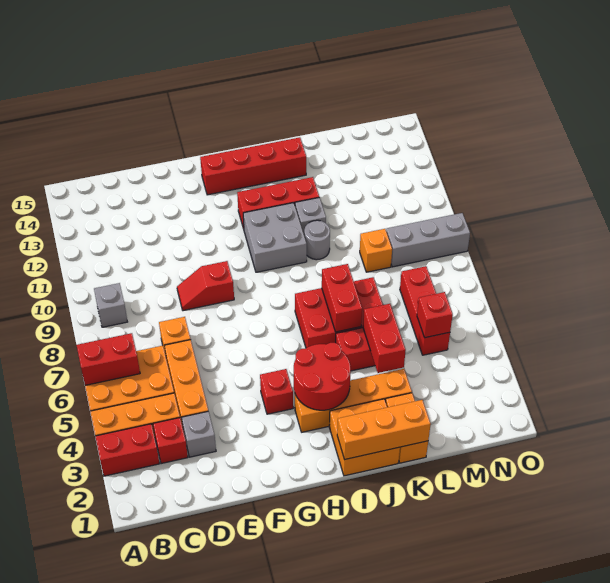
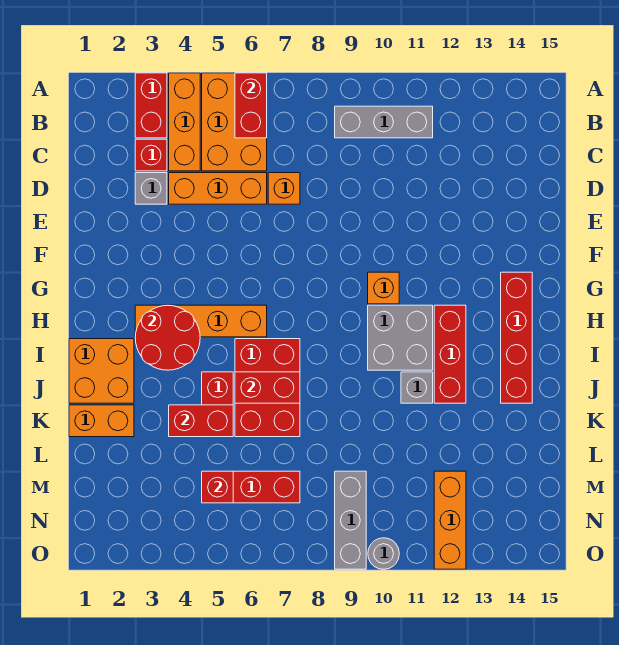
grey 1x1 brick [94,283,127,327] -> grey 1x3 brick [335,106,433,138]
red 1x2 slope [177,261,234,311] -> none
red 1x1 brick [260,369,293,414] -> none
orange 1x4 brick [295,369,412,432] -> orange 1x4 brick turned to [135,305,267,337]
orange 1x3 brick [337,400,431,460] -> orange 1x3 brick moved to [434,471,466,569]
grey 1x1 round brick [304,220,330,260] -> grey 1x1 round brick moved to [368,538,399,569]
orange 1x1 brick [360,229,392,272] -> orange 1x1 brick moved to [368,272,399,304]

